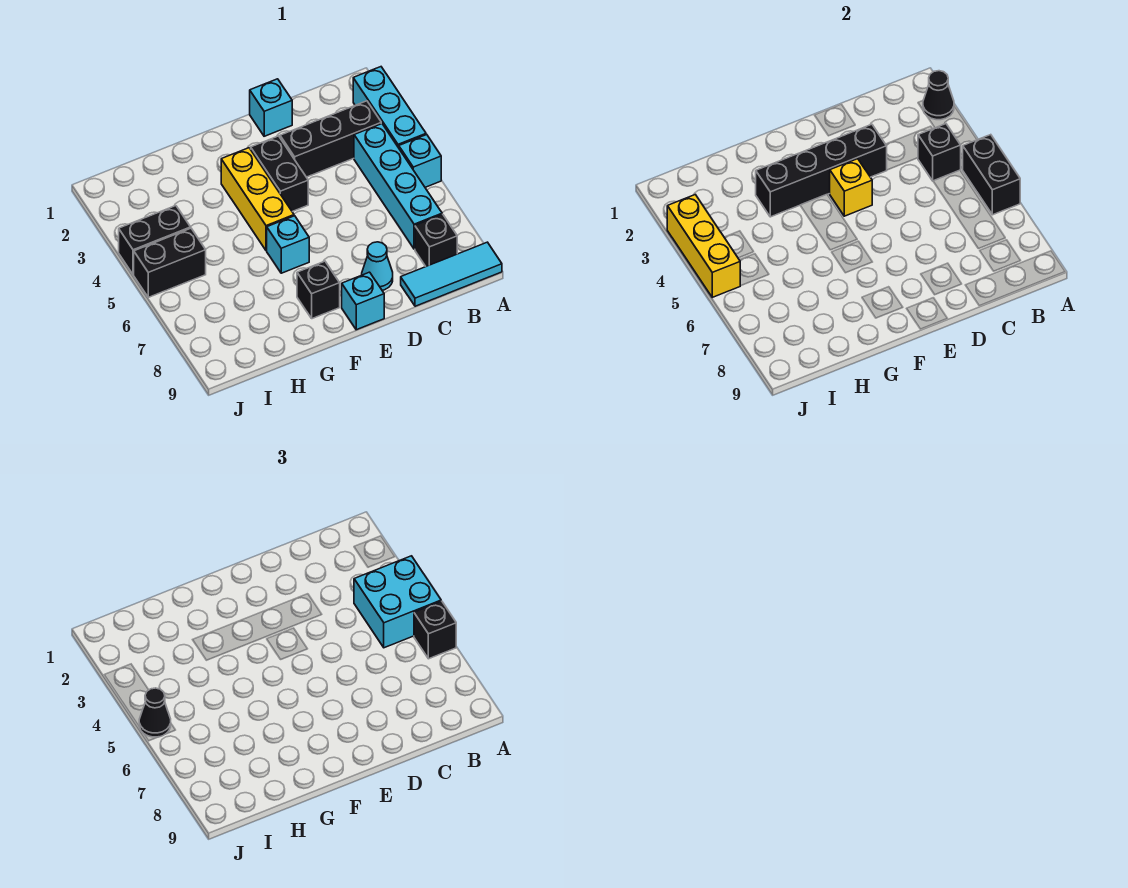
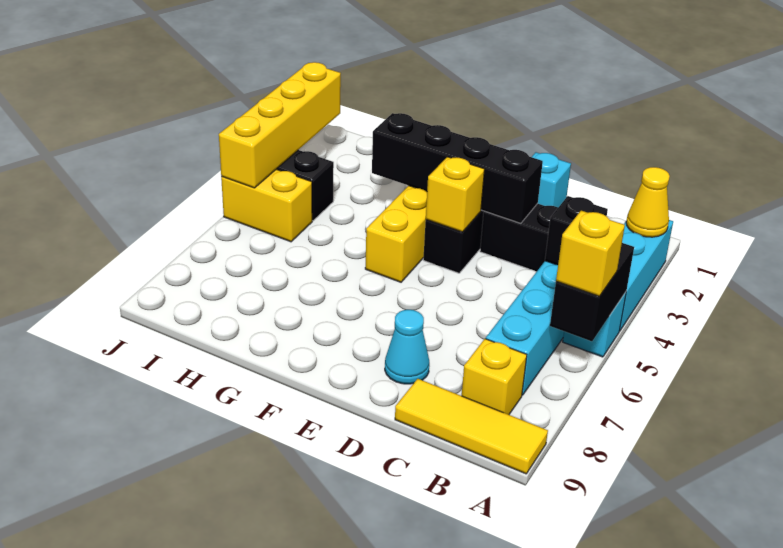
black 1x1 cone [923,71,954,120] -> yellow 1x1 cone [626,167,670,237]
cyan 2x2 brick [354,556,441,648] -> none
black 1x1 brick [414,601,456,659] -> yellow 1x1 brick [556,211,625,296]
cyan 1x3 tile [401,242,502,306] -> yellow 1x3 tile [395,379,548,474]
black 1x1 brick [415,214,457,266] -> yellow 1x1 brick [462,339,527,415]
cyan 1x1 brick [342,272,384,330] -> none
cyan 1x1 brick [267,216,309,273] -> none
black 1x1 brick [297,261,340,319] -> none
black 1x2 brick [134,228,206,297] -> yellow 1x2 brick [221,169,312,242]
yellow 1x3 brick [667,195,740,297] -> yellow 1x4 brick [219,62,341,188]
black 1x1 cone [139,688,171,737] -> none

